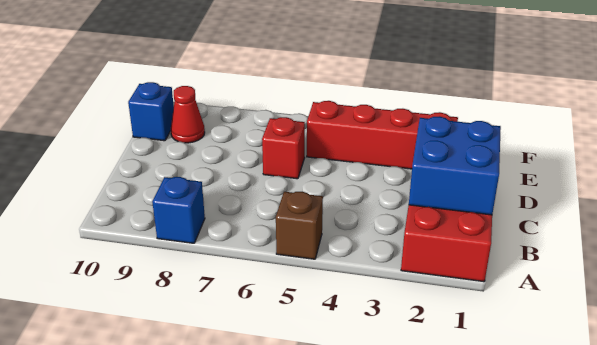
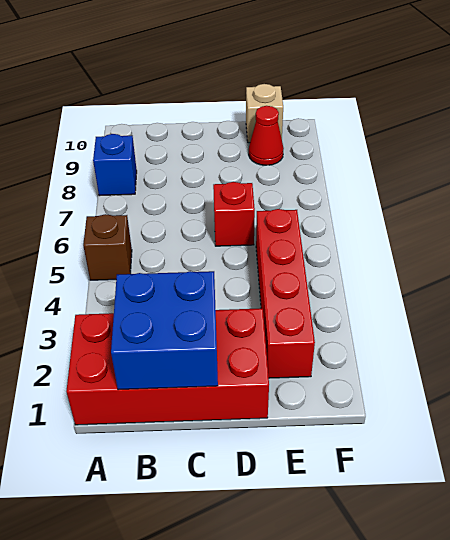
blue 1x1 brick [128,82,174,141] -> tan 1x1 brick [246,84,283,143]

